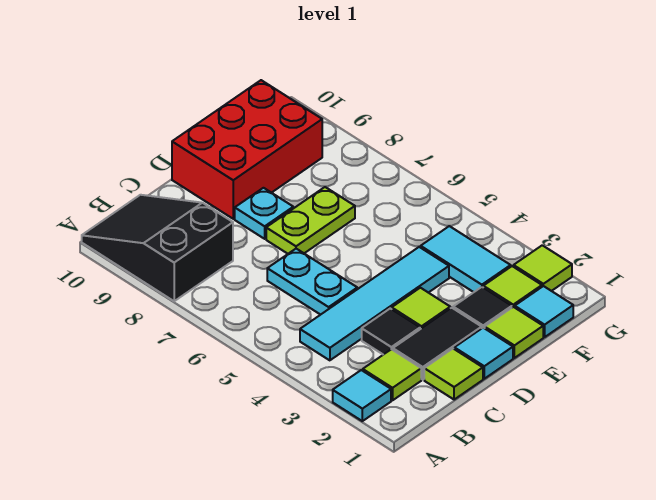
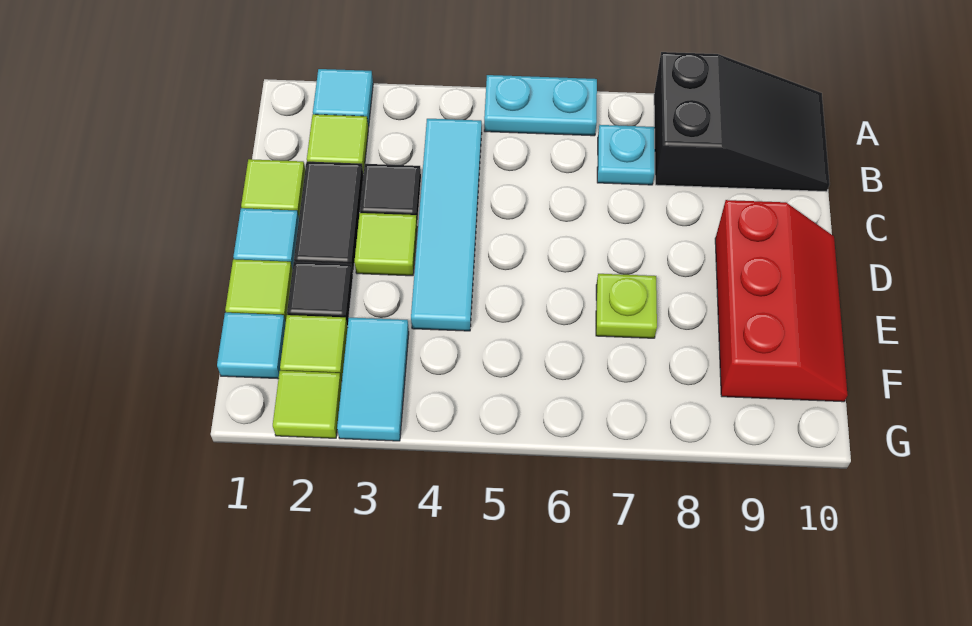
cyan 1x2 plate [267,249,357,315] -> cyan 1x2 plate moved to [484,75,597,136]
lime 1x2 plate [266,187,355,254] -> lime 1x1 plate [596,274,657,338]
cyan 1x1 plate [235,188,293,239] -> cyan 1x1 plate moved to [597,125,655,185]
red 2x3 brick [172,80,322,219] -> red 2x3 slope [715,200,847,402]
cyan 1x2 tile [421,226,511,292] -> cyan 1x2 tile turned to [337,318,409,441]

